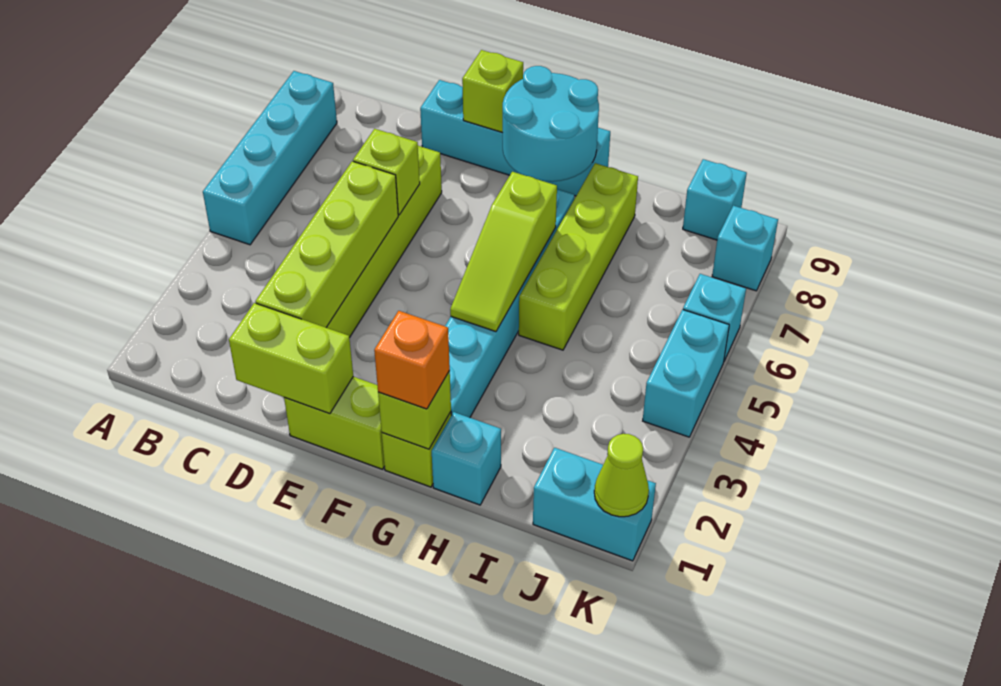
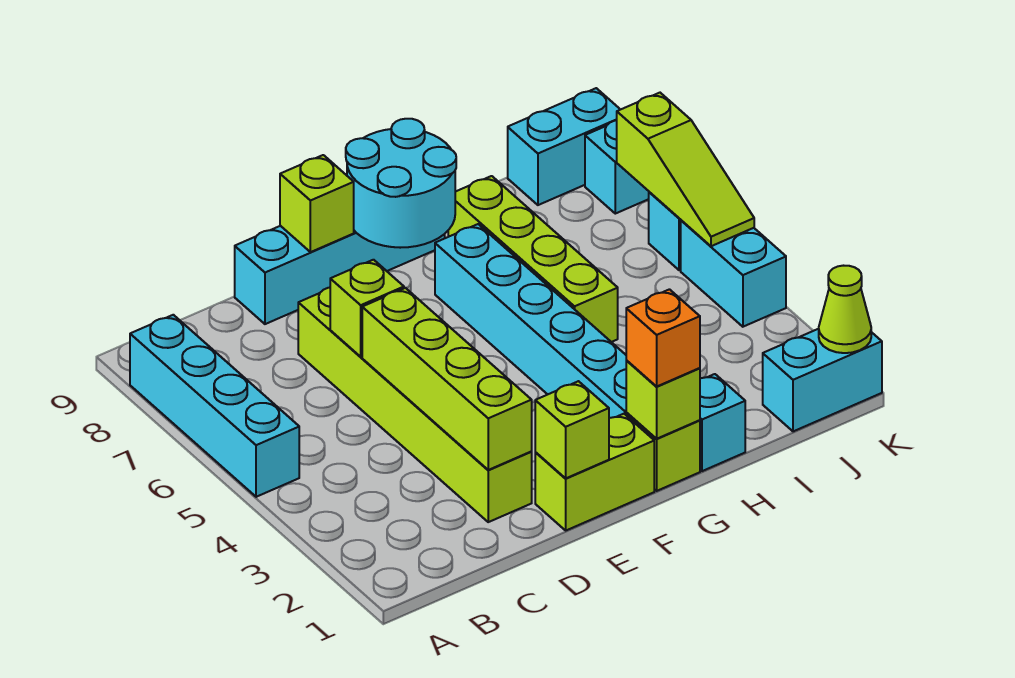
lime 1x2 brick [229,303,353,414] -> lime 1x1 brick [535,381,609,479]
lime 1x3 slope [450,172,557,332] -> lime 1x3 slope moved to [617,93,754,246]
cyan 1x1 brick [683,159,747,240] -> cyan 1x2 brick [508,88,620,205]

